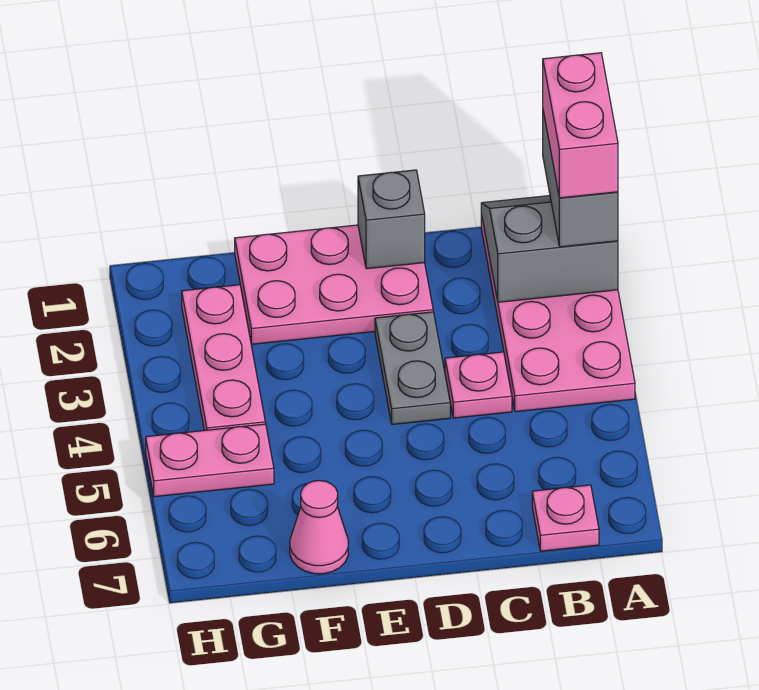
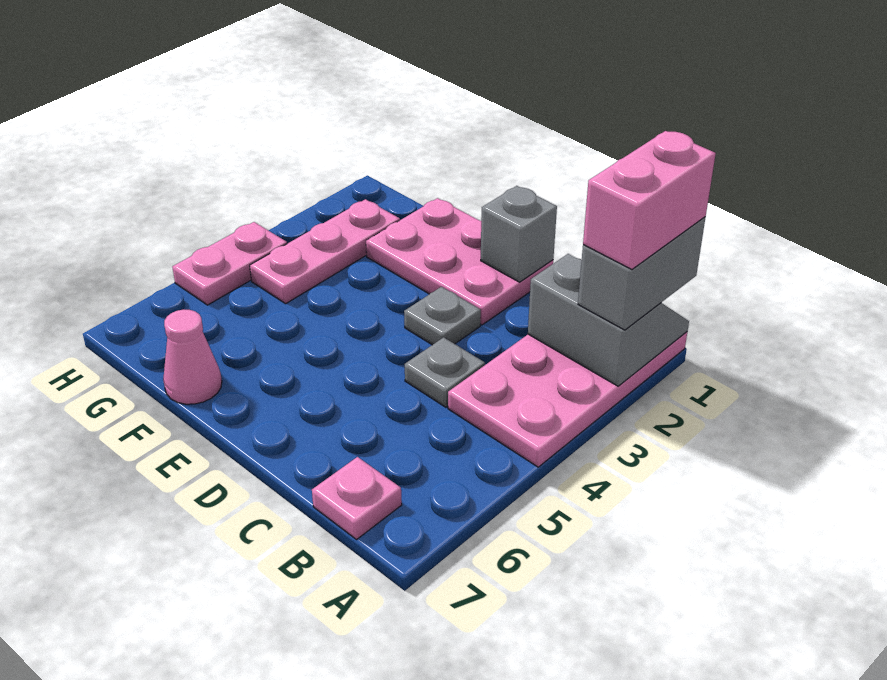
pink 1x1 plate [445,352,512,418] -> grey 1x1 plate [405,337,485,407]
grey 1x2 plate [375,312,450,424] -> grey 1x1 plate [404,287,481,345]
pink 1x2 plate [146,424,274,497] -> pink 1x2 plate turned to [172,222,287,305]

